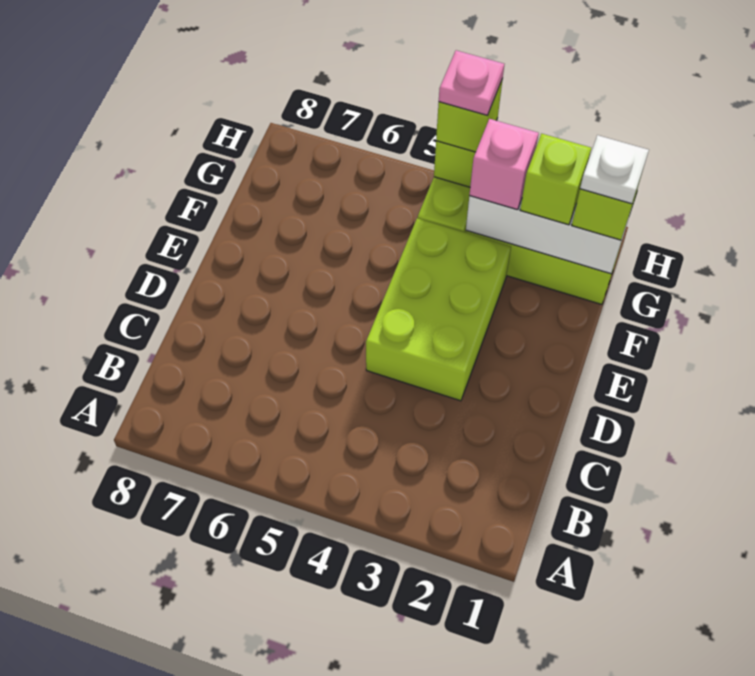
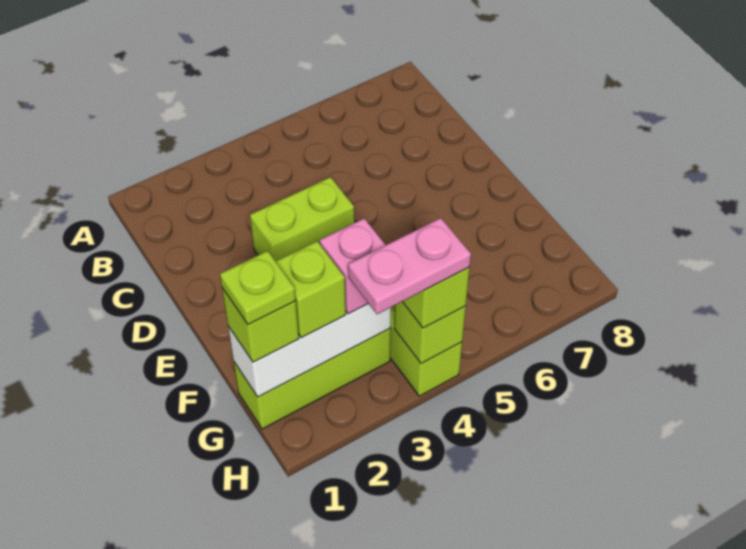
lime 2x3 brick [366,218,511,401] -> lime 1x2 brick [250,177,354,261]
white 1x1 plate [580,135,649,204] -> lime 1x1 plate [220,251,296,325]
pink 1x1 plate [439,50,504,116] -> pink 1x2 plate [348,218,471,314]

